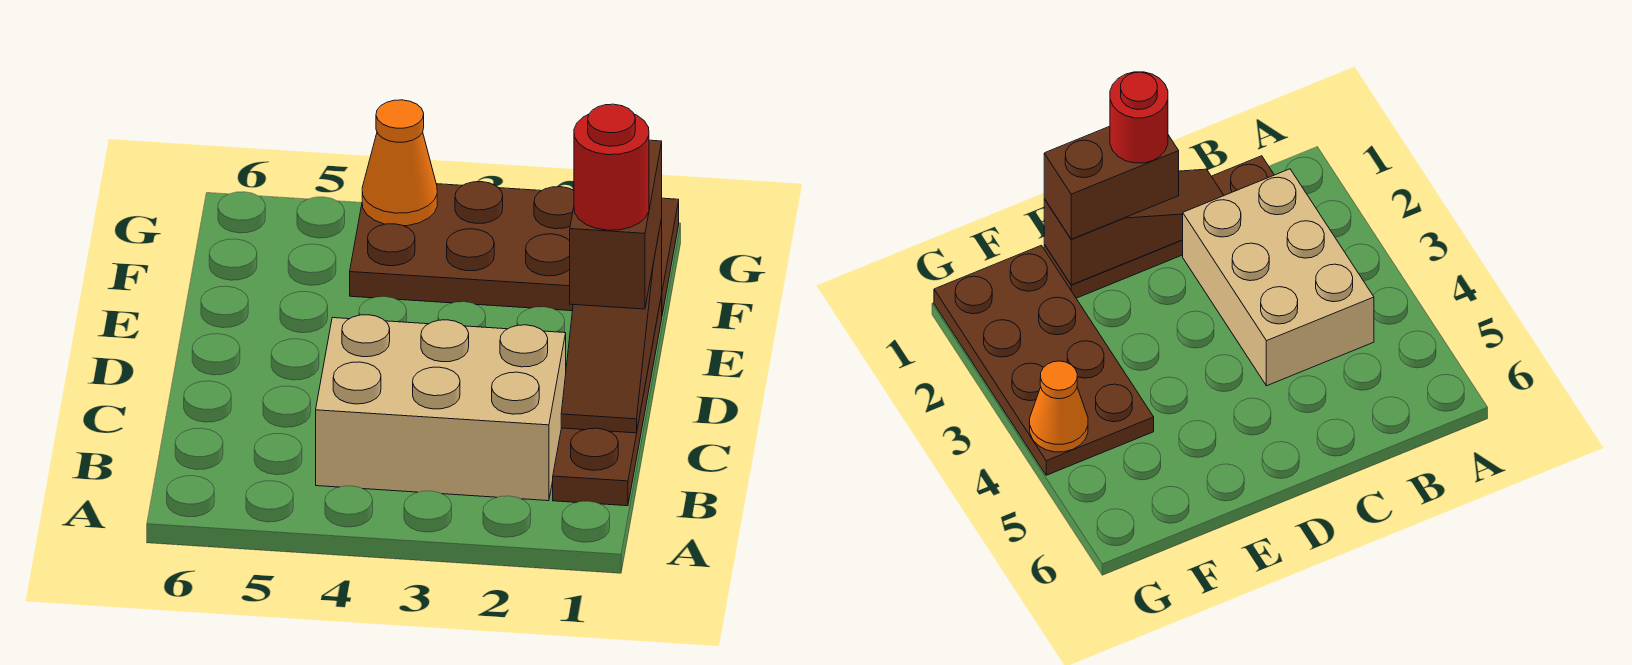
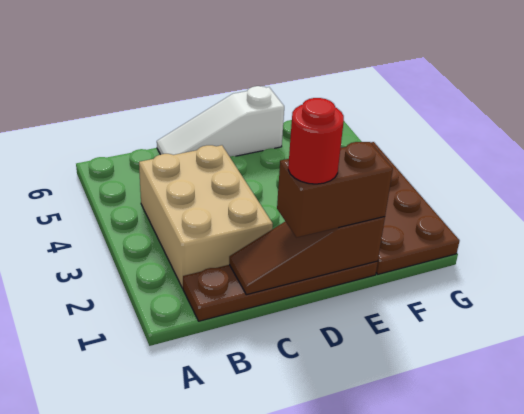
none -> white 1x3 slope [157,86,284,157]
orange 1x1 cone [362,100,437,226] -> none

